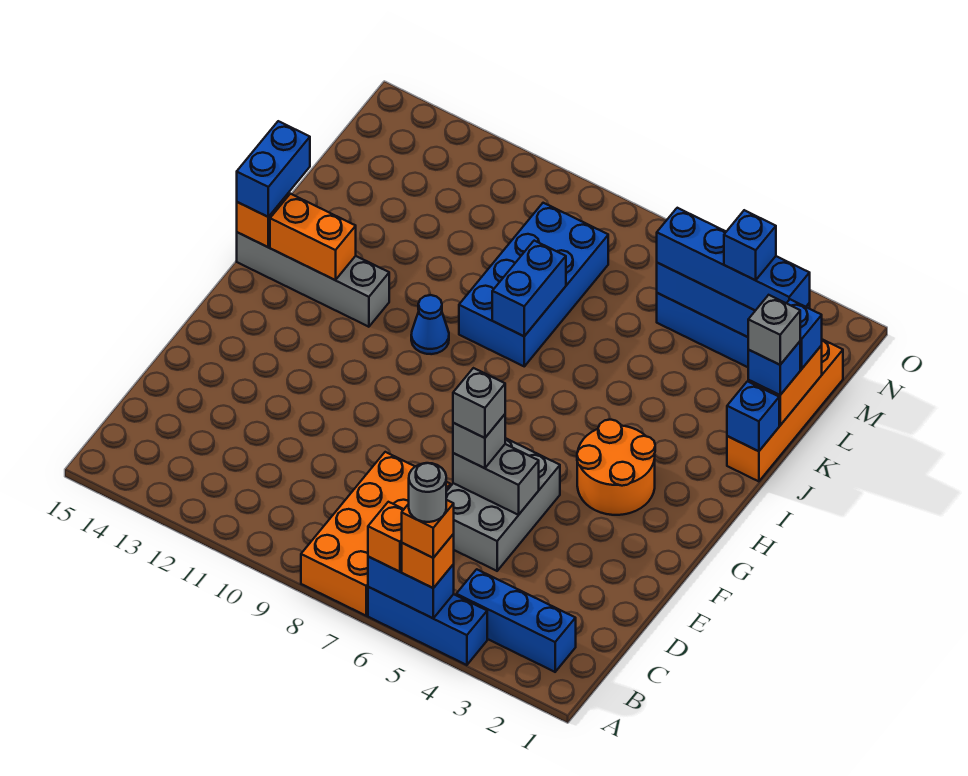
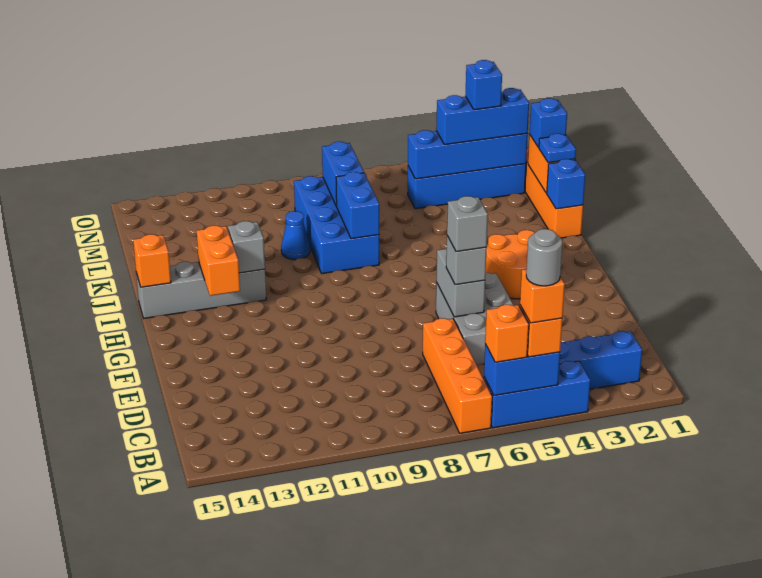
orange 2x4 brick [301,452,450,616] -> orange 1x4 brick [423,318,492,433]
grey 1x2 brick [453,444,539,515] -> grey 1x2 brick turned to [436,249,485,317]
blue 1x1 cone [411,295,449,354] -> blue 1x1 cone moved to [281,211,310,260]
orange 1x2 brick [270,194,356,280] -> orange 1x2 brick turned to [197,226,240,296]
blue 1x2 brick [237,121,310,217] -> blue 1x2 brick moved to [322,142,364,206]
blue 1x1 brick [748,342,800,395] -> blue 1x1 plate [539,134,576,163]
grey 1x1 brick [748,295,800,365] -> grey 1x1 brick moved to [228,221,265,273]
blue 1x4 brick [657,208,810,311] -> blue 1x3 brick [436,88,529,145]

